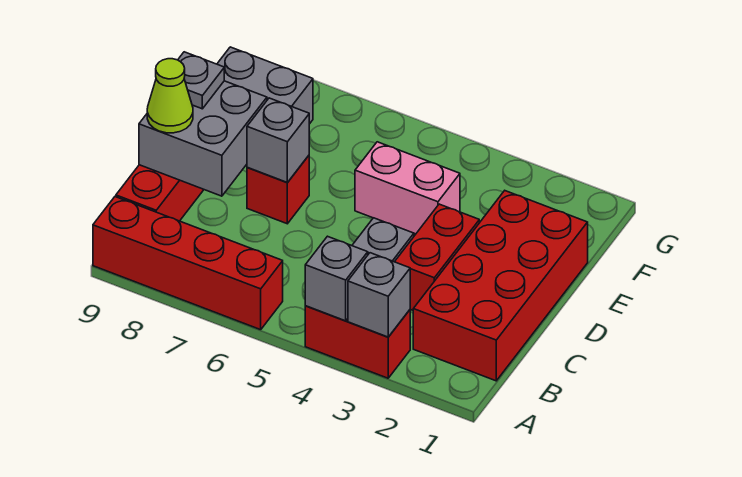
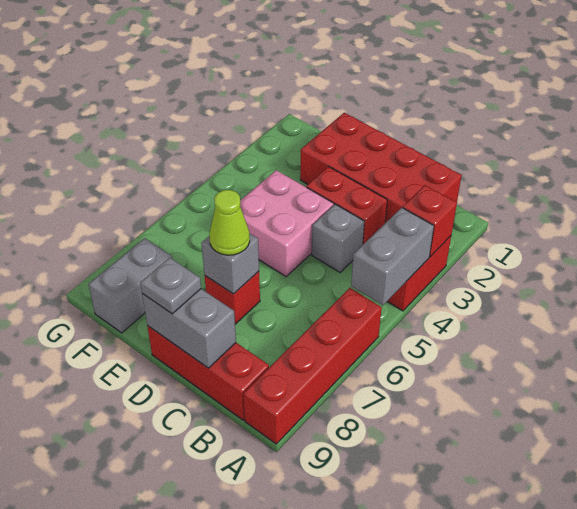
grey 1x1 brick [348,253,410,337] -> red 1x1 brick [403,185,457,257]
grey 1x1 brick [305,236,368,321] -> grey 1x2 brick [351,208,434,305]
grey 2x2 brick [139,81,267,196] -> grey 1x2 brick [142,289,236,368]
lime 1x1 cone [147,59,193,133] -> lime 1x1 cone moved to [209,190,250,255]
pink 1x2 brick [355,142,460,234] -> pink 2x2 brick [240,170,334,277]

